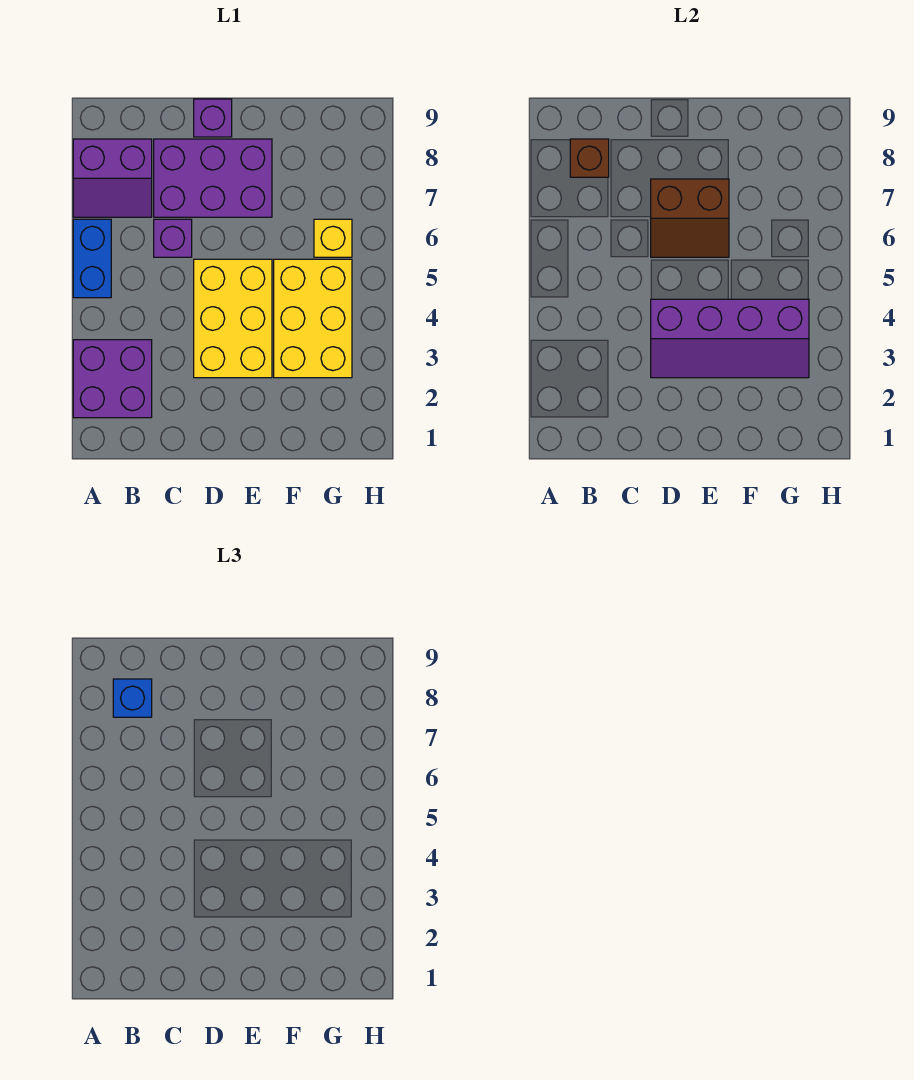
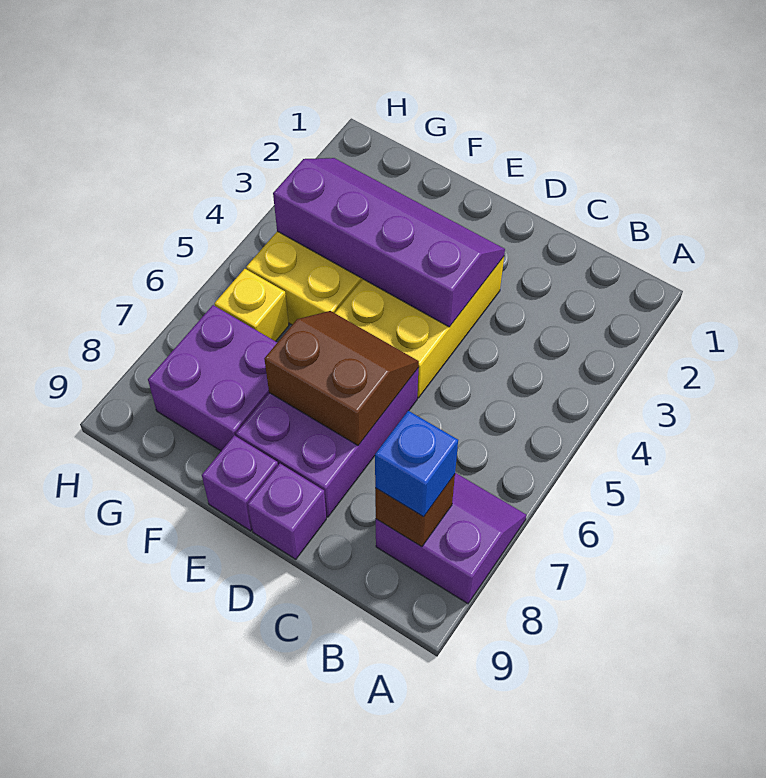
purple 2x2 brick [73,340,152,418] -> purple 2x2 brick moved to [148,305,277,451]
blue 1x2 brick [73,219,111,298] -> none
purple 1x1 brick [154,219,192,257] -> purple 1x1 brick moved to [202,435,278,531]
purple 2x3 brick [154,139,272,217] -> purple 2x3 brick turned to [236,369,418,517]

